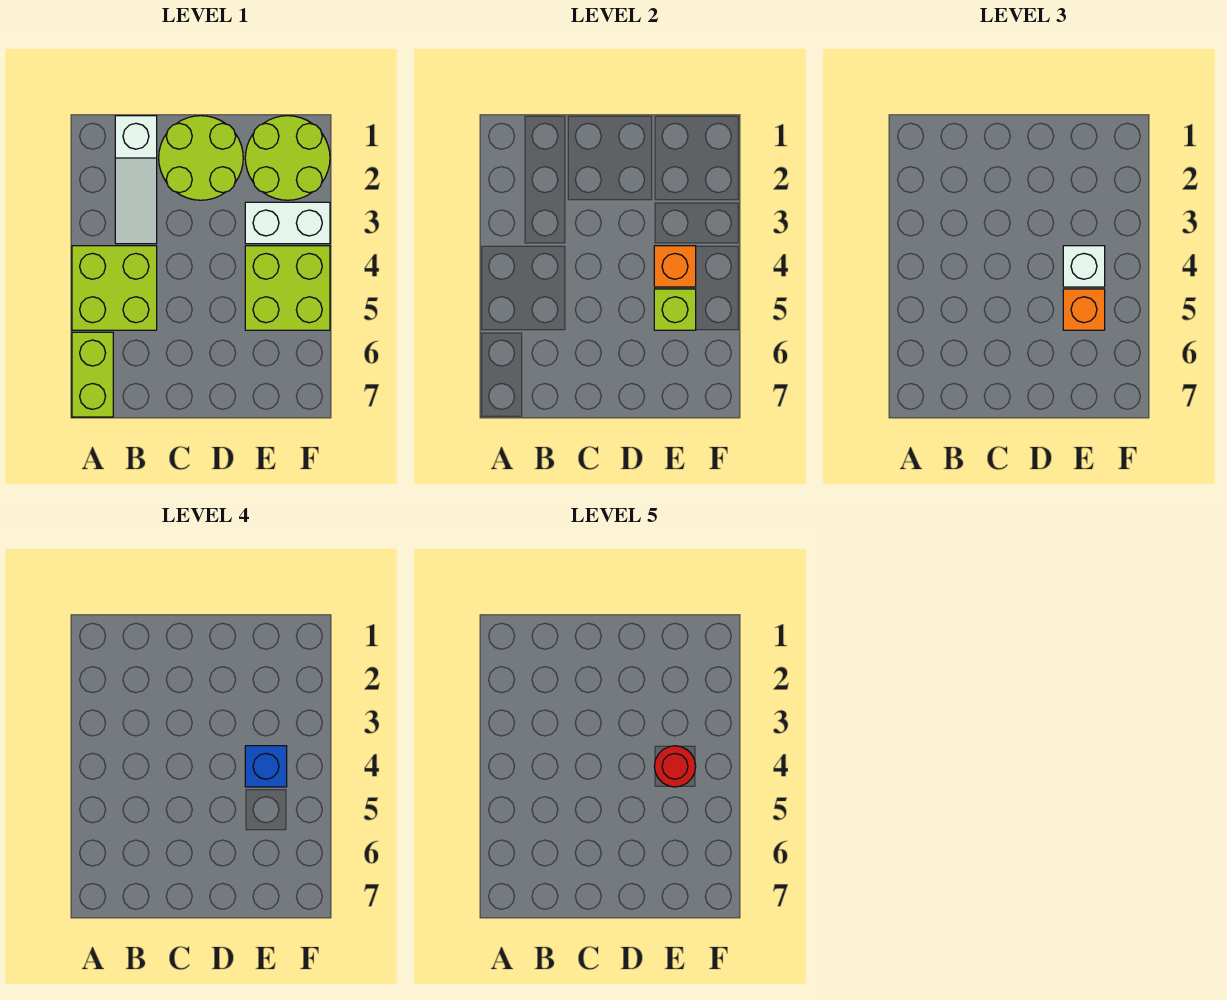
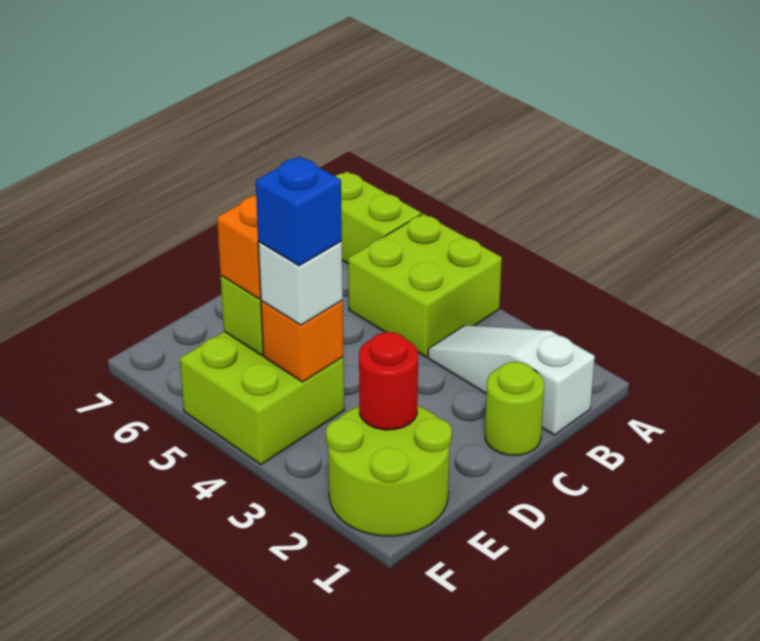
lime 2x2 round brick [159,116,243,200] -> lime 1x1 round brick [485,362,544,455]
white 1x2 brick [245,202,330,244] -> none
red 1x1 round brick [654,746,696,787] -> red 1x1 round brick moved to [359,332,418,430]

